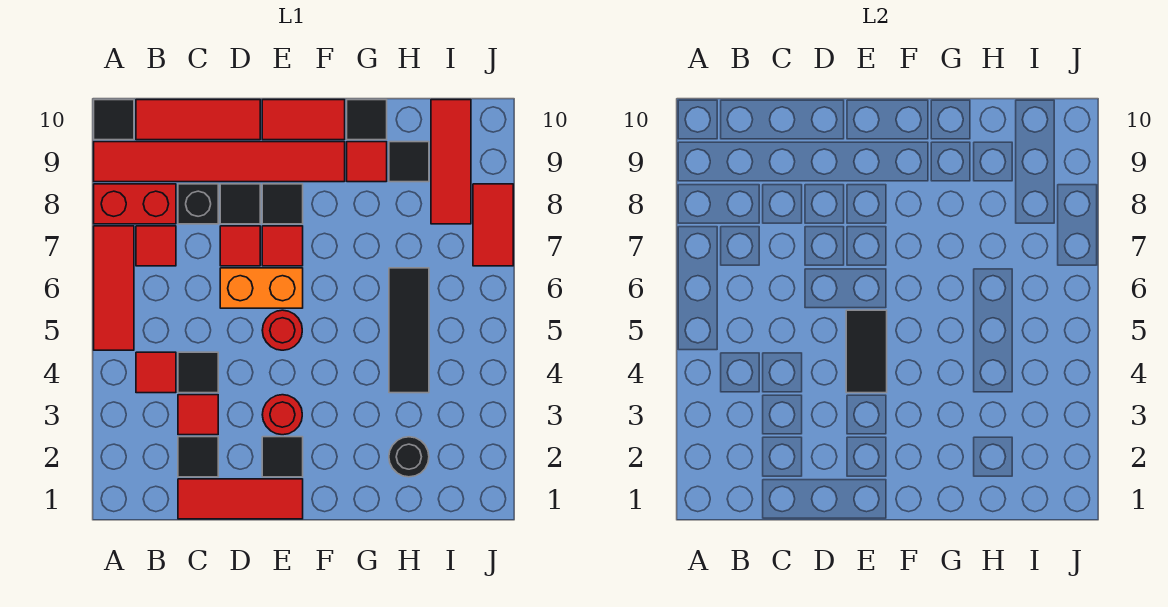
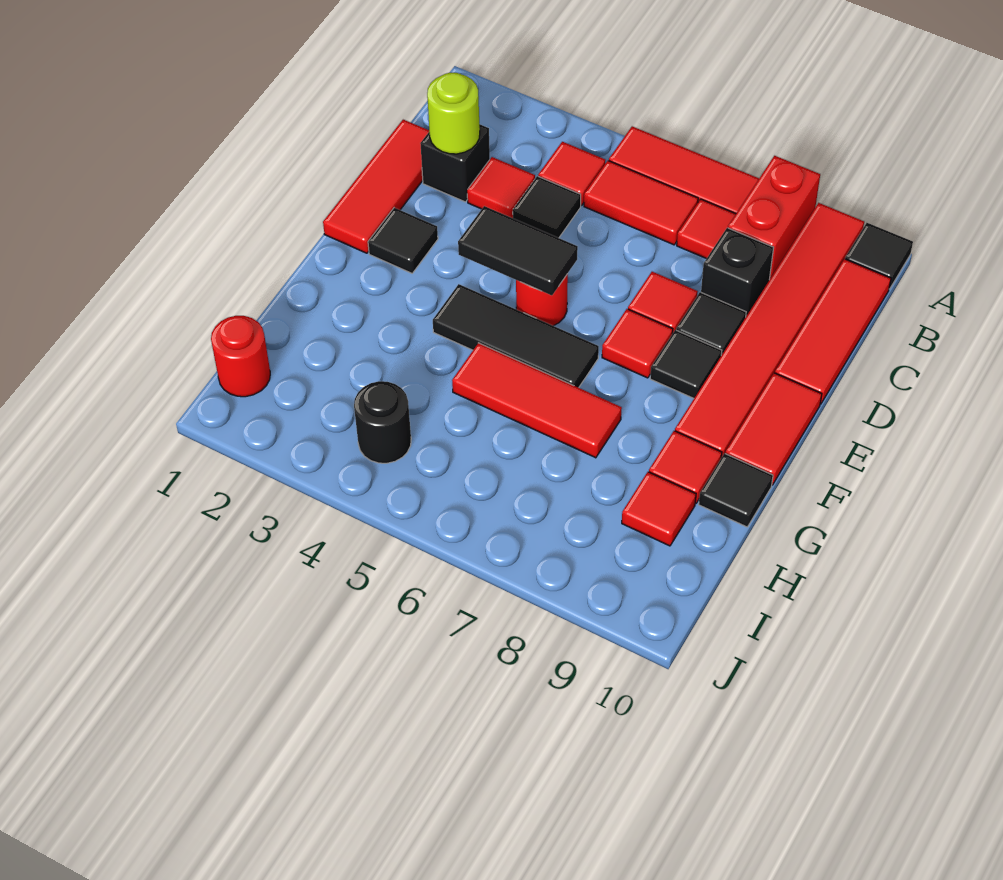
black 1x1 tile [178,437,218,477] -> black 1x1 brick [420,124,490,202]
none -> lime 1x1 round brick [427,73,480,154]
orange 1x2 brick [220,268,303,308] -> none
red 1x1 round brick [262,395,302,435] -> red 1x1 round brick moved to [211,316,270,397]
black 1x1 round brick [389,437,429,477] -> black 1x1 round brick moved to [354,381,411,463]
black 1x3 tile [389,268,429,393] -> black 1x3 tile moved to [433,284,599,388]
black 1x1 tile [389,142,429,182] -> red 1x1 tile [622,472,696,546]
red 1x3 tile [431,100,471,224] -> red 1x3 tile moved to [452,343,622,458]
red 1x2 tile [473,184,513,266] -> red 1x2 tile moved to [584,161,698,245]

